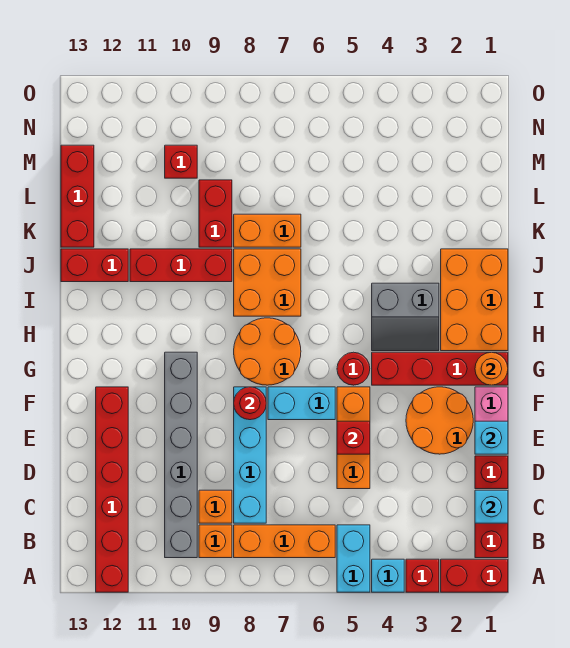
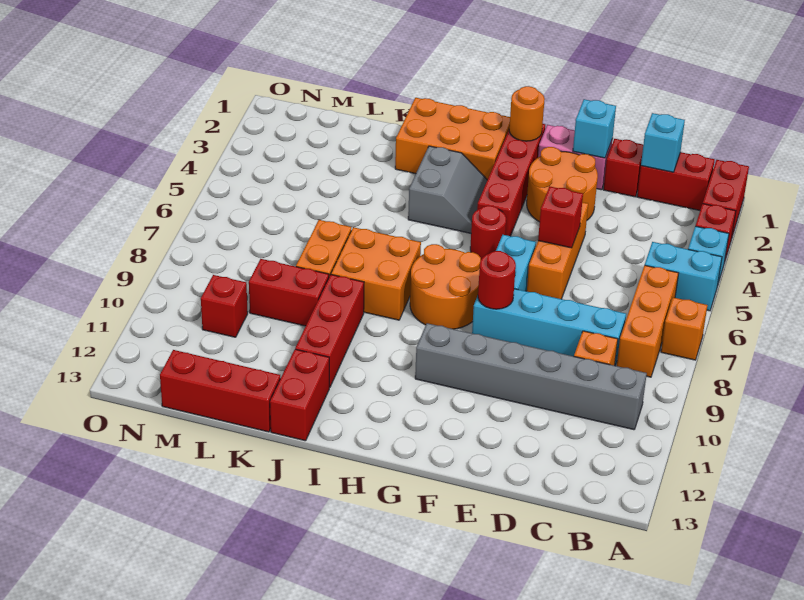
red 1x6 brick [96,387,128,592] -> none
orange 1x1 brick [199,525,232,558] -> orange 1x1 brick moved to [661,297,707,360]
orange 1x3 brick [337,387,370,489] -> orange 1x3 brick turned to [527,202,588,299]

